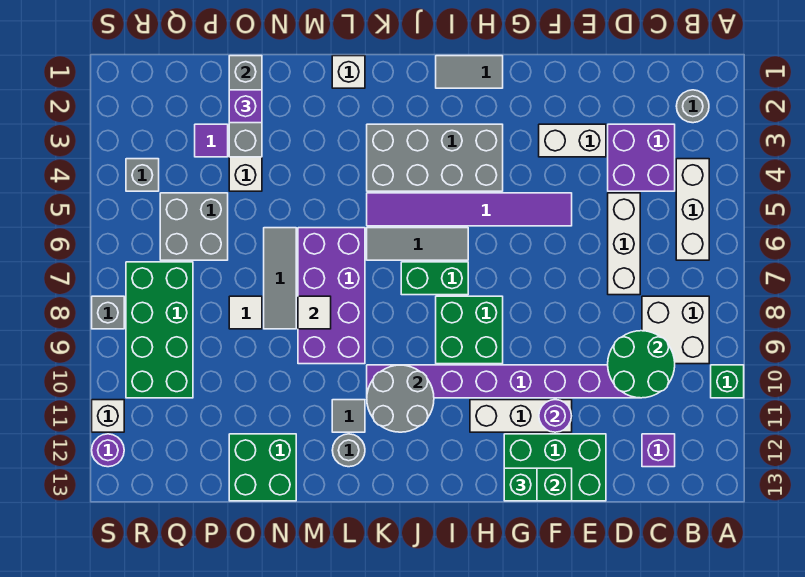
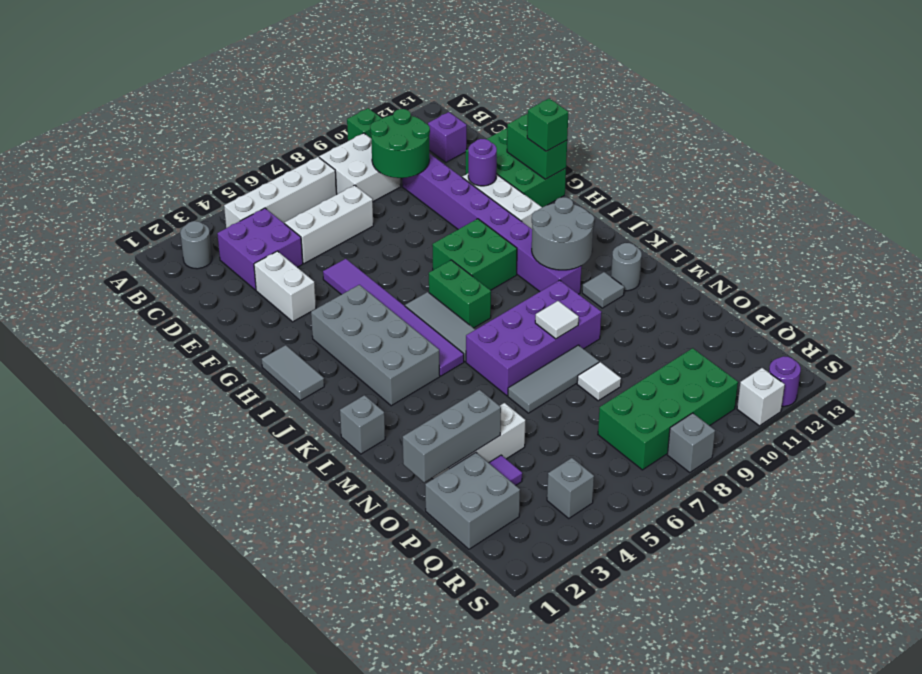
white 1x3 brick [676,159,709,260] -> white 1x4 brick [224,157,337,228]
white 1x1 brick [332,56,365,88] -> grey 1x1 brick [340,395,385,454]
green 2x2 brick [229,434,296,501] -> none
purple 1x1 brick [229,90,262,123] -> none
grey 2x2 brick [160,193,228,260] -> grey 2x2 brick moved to [425,453,520,549]

